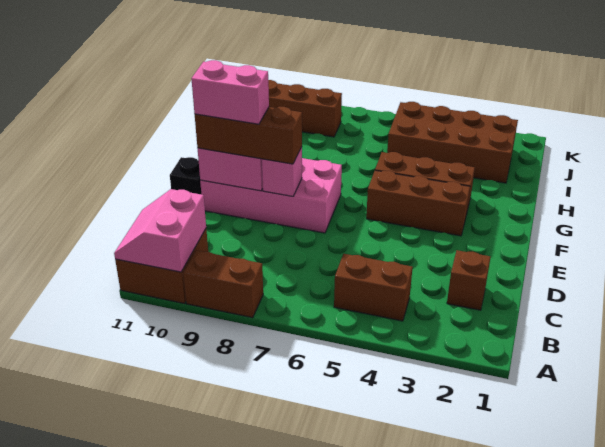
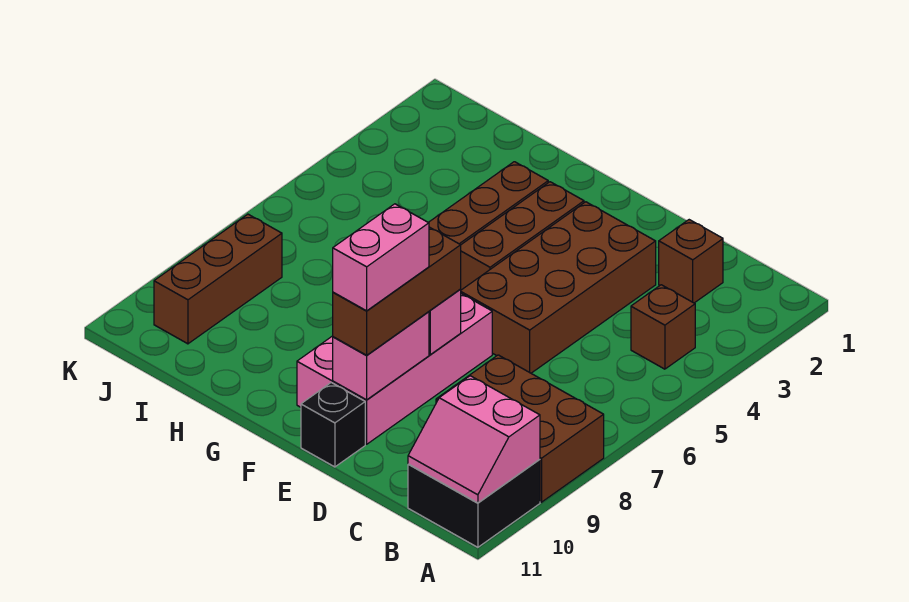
brown 1x2 brick [183,251,263,318] -> brown 2x3 brick [436,355,604,502]
brown 2x2 brick [115,229,208,303] -> black 2x2 brick [408,459,540,547]
brown 1x2 brick [334,254,413,321] -> brown 1x1 brick [631,285,695,369]
brown 2x4 brick [387,102,518,183] -> brown 2x4 brick moved to [461,202,656,373]

